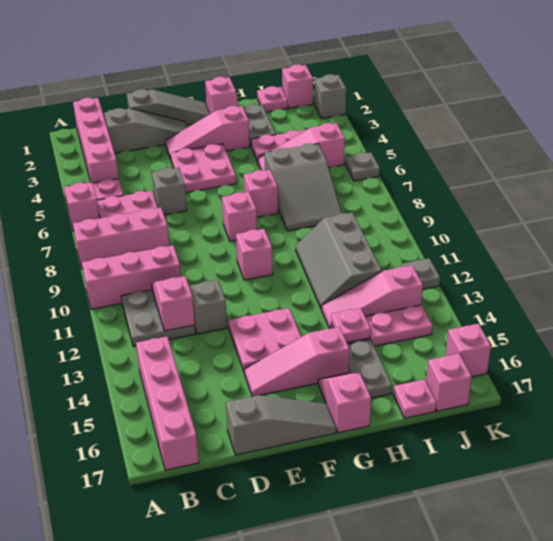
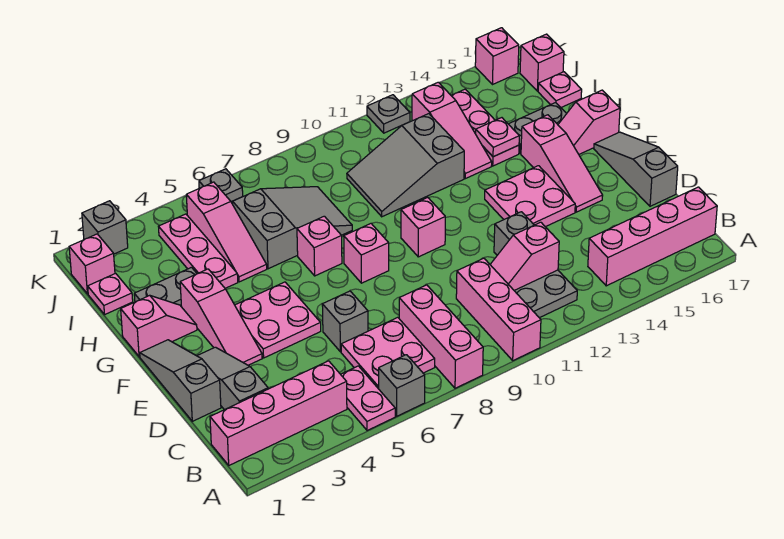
pink 1x1 brick [65,182,99,231] -> grey 1x1 brick [379,355,425,416]
grey 2x3 slope [296,213,382,309] -> grey 2x3 slope turned to [347,114,464,217]

